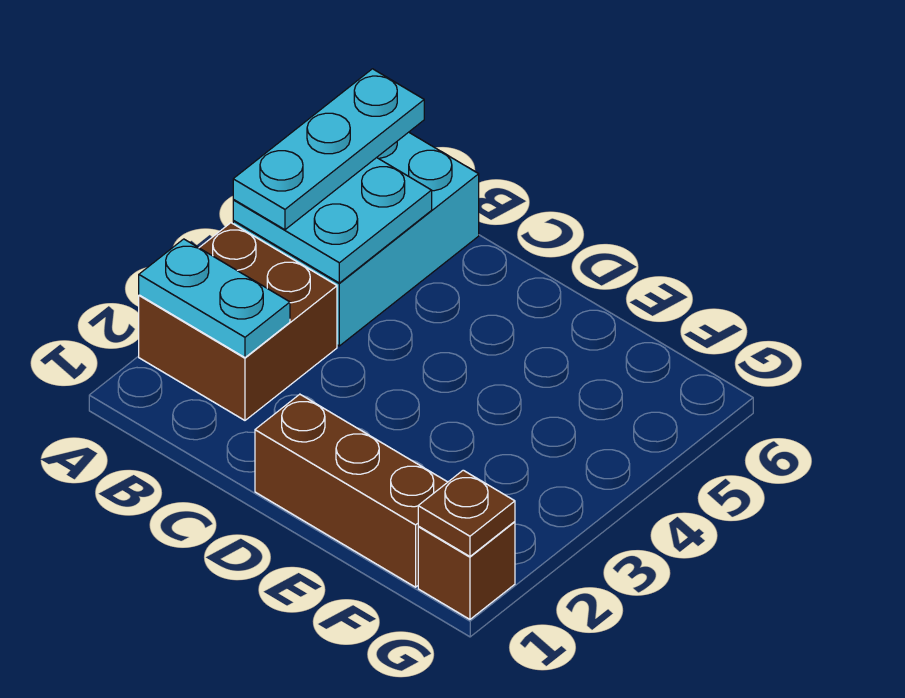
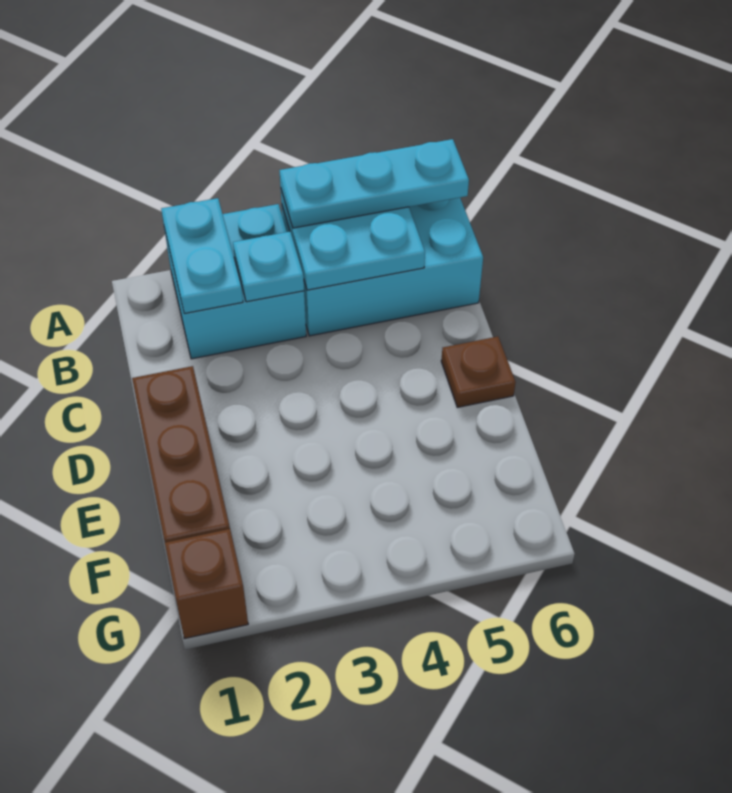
brown 2x2 brick [139,223,337,420] -> cyan 2x2 brick [164,204,306,359]
none -> cyan 1x1 plate [233,232,304,302]
brown 1x1 plate [418,470,515,556] -> brown 1x1 plate moved to [441,337,516,407]

